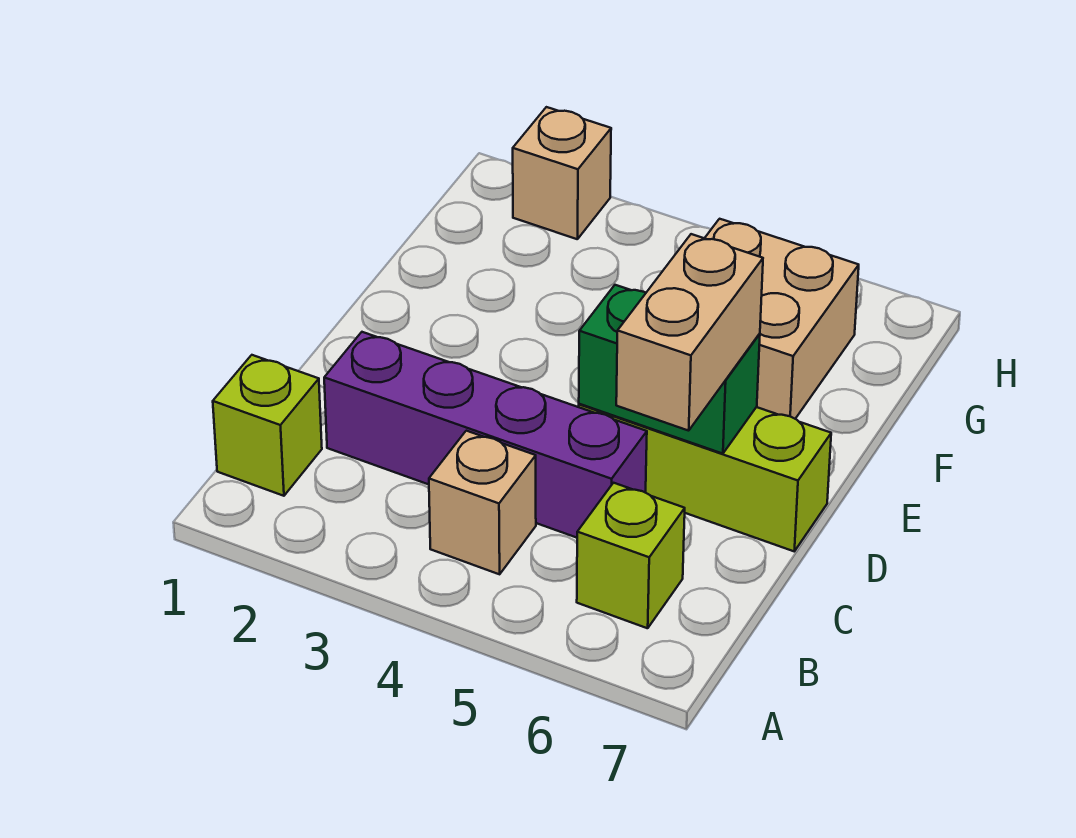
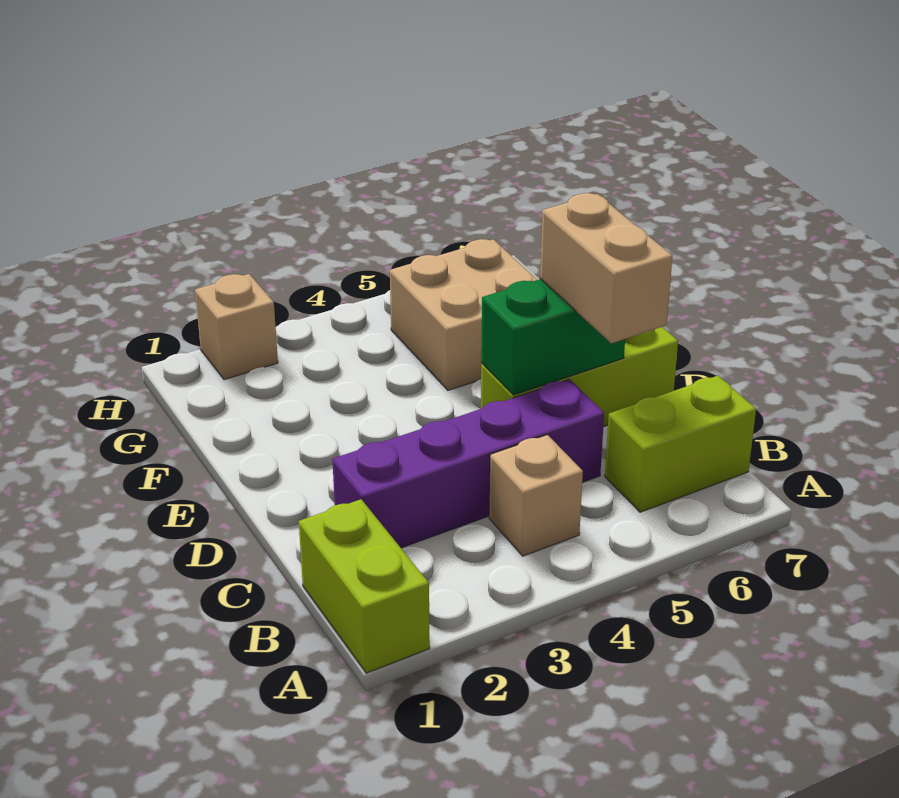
lime 1x1 brick [213,355,322,496] -> lime 1x2 brick [299,499,430,673]
lime 1x1 brick [577,483,685,628] -> lime 1x2 brick [605,376,756,512]

